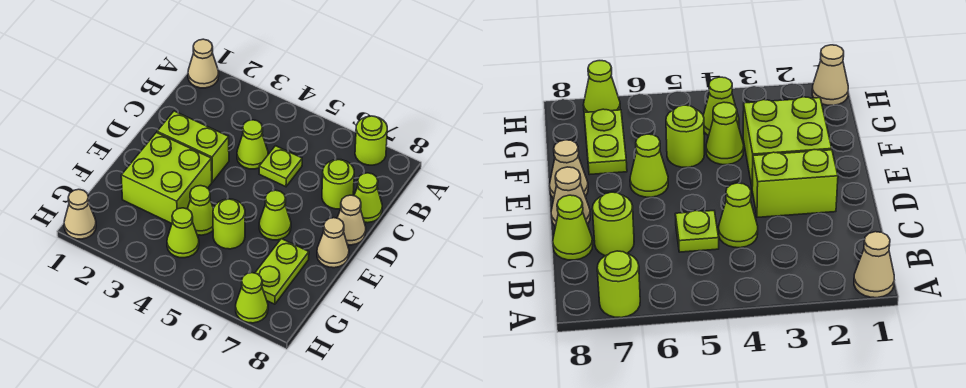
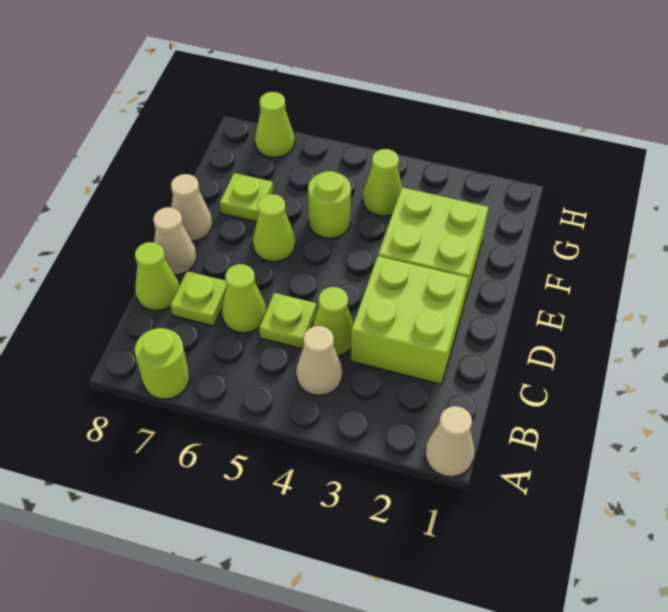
lime 1x1 round brick [322,160,354,209] -> lime 1x1 plate [170,271,227,326]
lime 1x2 brick [157,111,229,182] -> lime 2x2 brick [351,256,468,384]
lime 1x1 cone [188,186,213,235] -> lime 1x1 cone moved to [222,264,266,333]
lime 1x2 plate [255,239,309,304] -> lime 1x1 plate [220,173,273,222]
tan 1x1 cone [64,189,96,239] -> tan 1x1 cone moved to [296,326,342,395]

